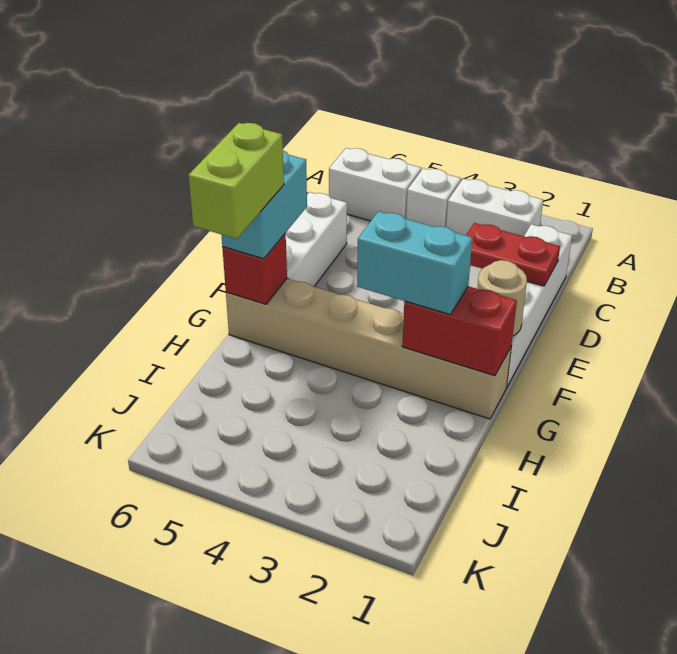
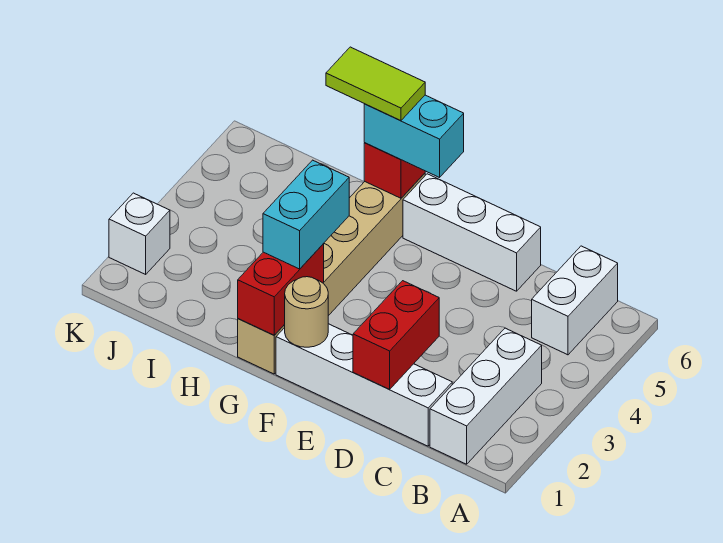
white 1x2 brick [446,179,543,236] -> white 1x3 brick [430,328,542,464]
white 1x1 brick [406,168,461,227] -> white 1x1 brick moved to [109,193,170,274]
red 1x2 plate [466,223,560,286] -> red 1x2 brick [353,281,439,389]
lime 1x2 brick [188,123,284,239] -> lime 1x2 tile [326,47,425,121]

